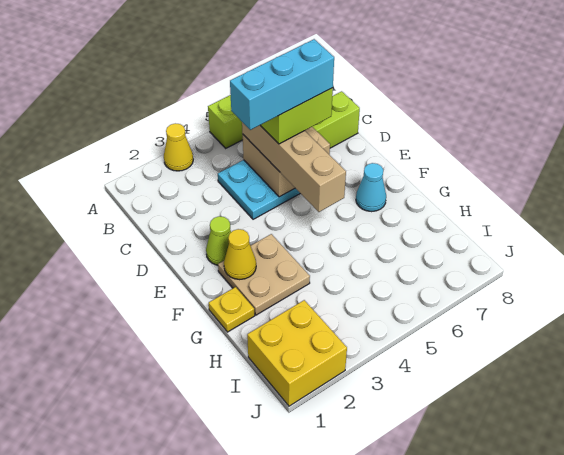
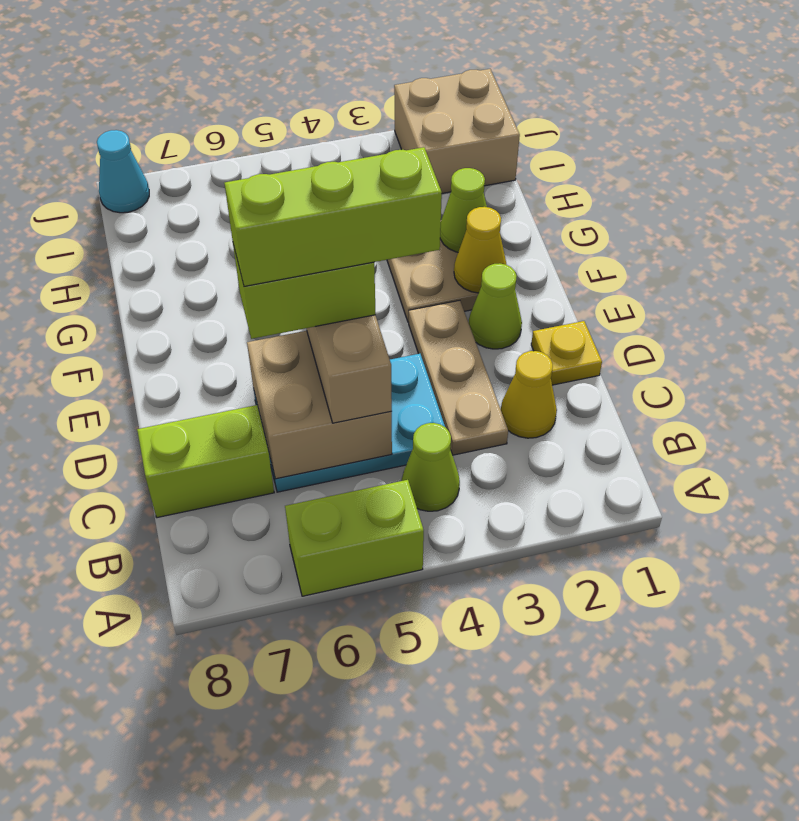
yellow 1x1 cone [164,123,193,171] -> yellow 1x1 cone moved to [501,351,557,438]
none -> lime 1x1 cone [402,423,460,511]
none -> tan 1x3 plate [409,301,508,455]
cyan 1x3 brick [230,39,334,130] -> lime 1x3 brick [224,147,442,286]
cyan 1x1 cone [356,163,386,212] -> cyan 1x1 cone moved to [97,130,149,213]
yellow 1x1 plate [209,287,255,332] -> yellow 1x1 plate moved to [531,321,602,385]
none -> lime 1x1 cone [440,168,487,252]
yellow 2x2 brick [247,300,347,406] -> tan 2x2 brick [394,69,520,193]

